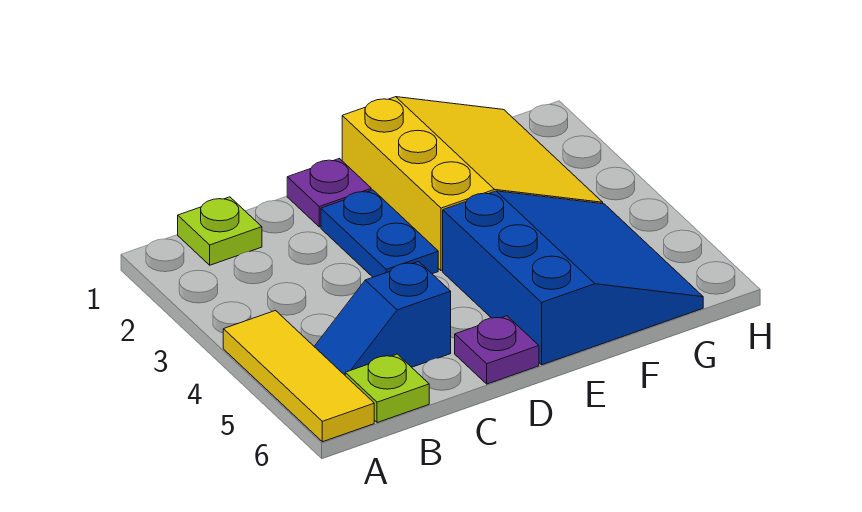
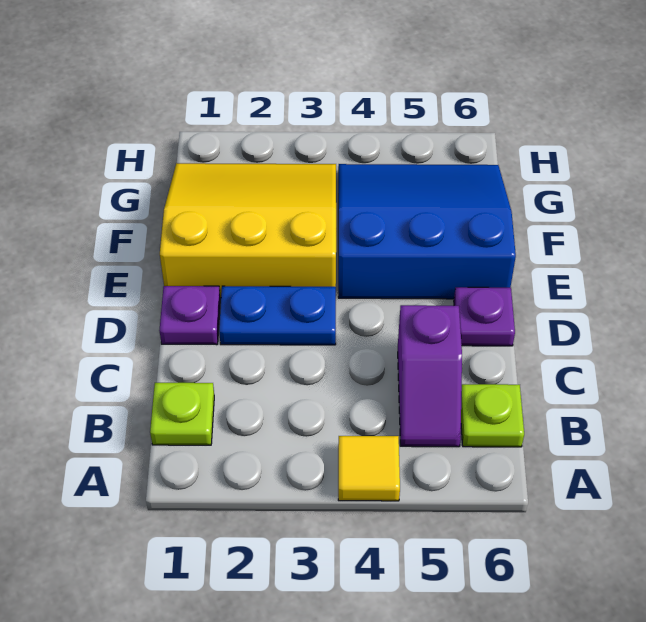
yellow 1x3 tile [223,311,374,442] -> yellow 1x1 tile [338,436,400,501]
blue 1x2 slope [314,261,451,375] -> purple 1x2 slope [398,305,462,447]

